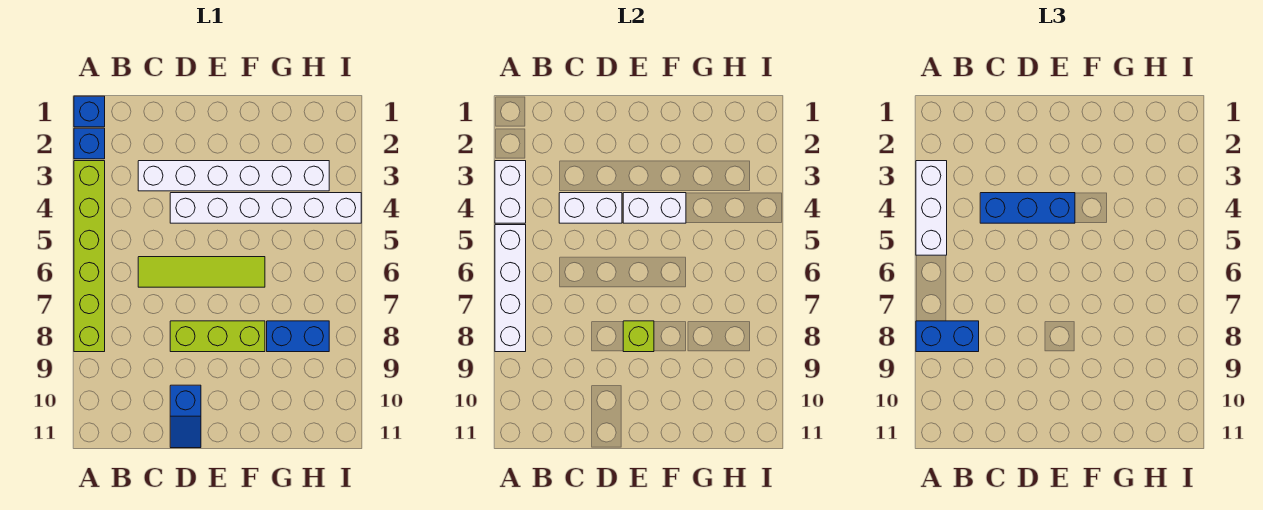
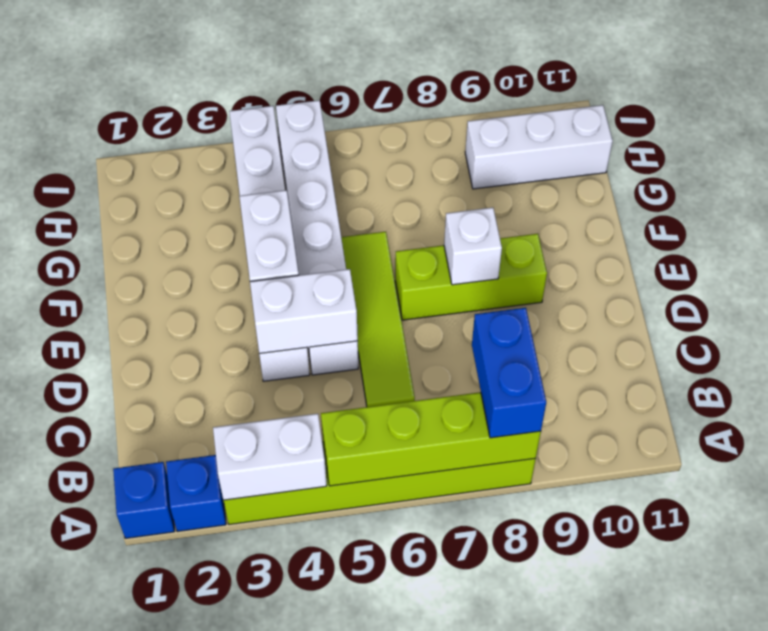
white 1x3 brick [916,161,947,255] -> white 1x3 brick moved to [465,105,613,189]
white 1x4 brick [495,225,526,352] -> lime 1x4 brick [321,392,541,486]
white 1x6 brick [138,161,329,191] -> white 1x6 brick moved to [276,100,358,375]
white 1x2 brick [559,193,622,223] -> white 1x2 brick turned to [250,269,358,354]
blue 1x3 brick [980,193,1075,223] -> none
lime 1x3 brick [170,321,265,352] -> lime 1x3 brick turned to [395,234,547,320]
blue 1x2 slope [170,385,201,448] -> none
lime 1x1 brick [623,321,654,352] -> white 1x1 brick [444,208,502,285]
blue 1x2 brick [267,321,329,352] -> none

